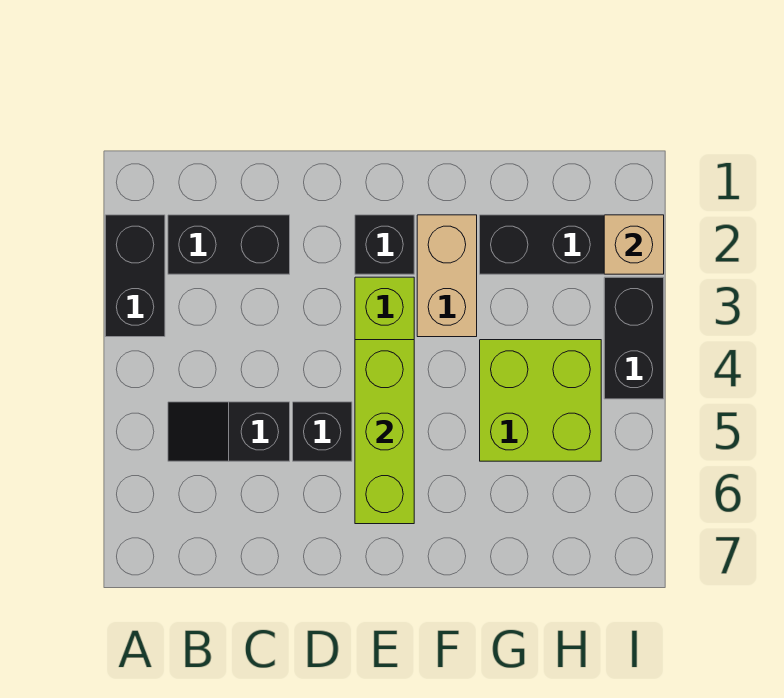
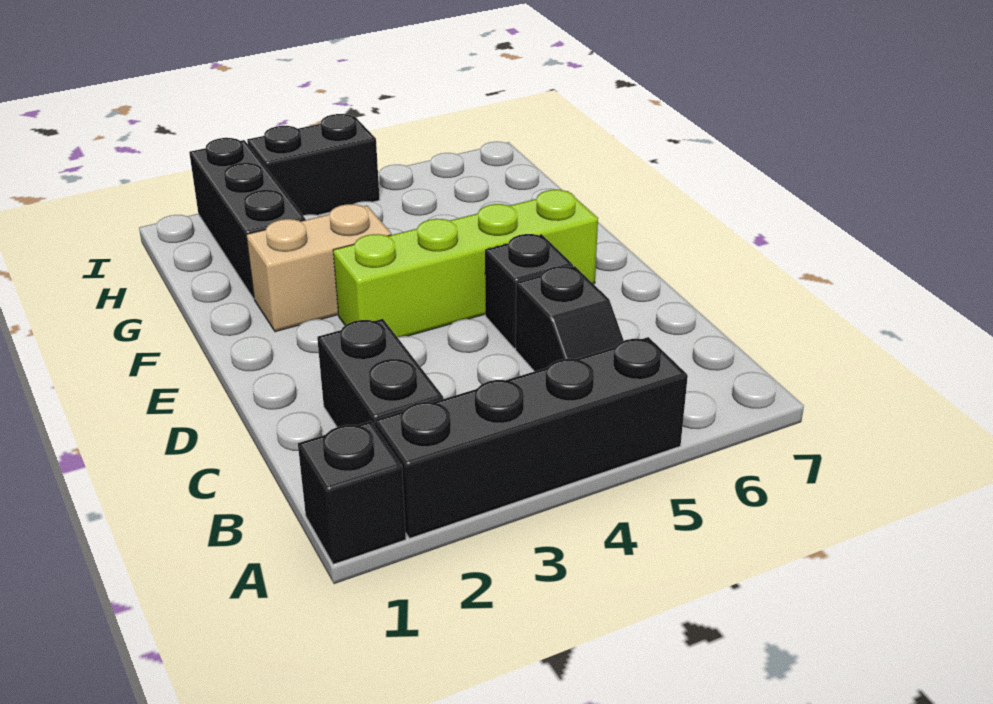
black 1x2 brick [105,215,165,337] -> black 1x4 brick [375,337,688,538]
black 1x1 brick [355,215,414,274] -> black 1x1 brick moved to [298,421,406,564]
lime 1x3 brick [355,340,414,524] -> none
lime 2x2 brick [480,340,601,461] -> none
tan 1x1 brick [604,215,664,274] -> none

